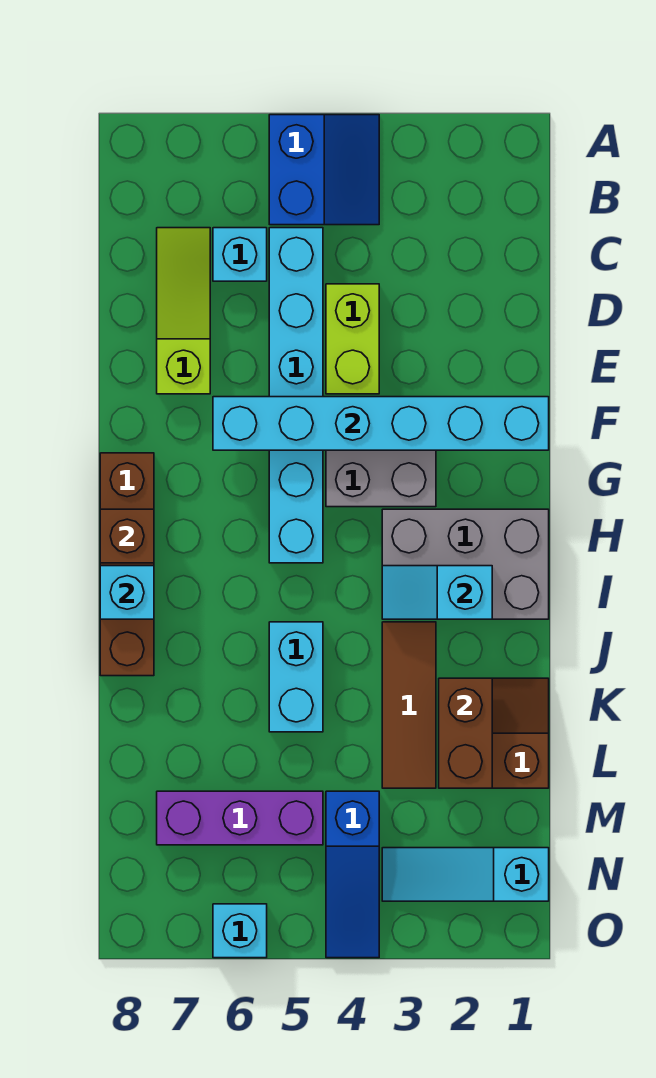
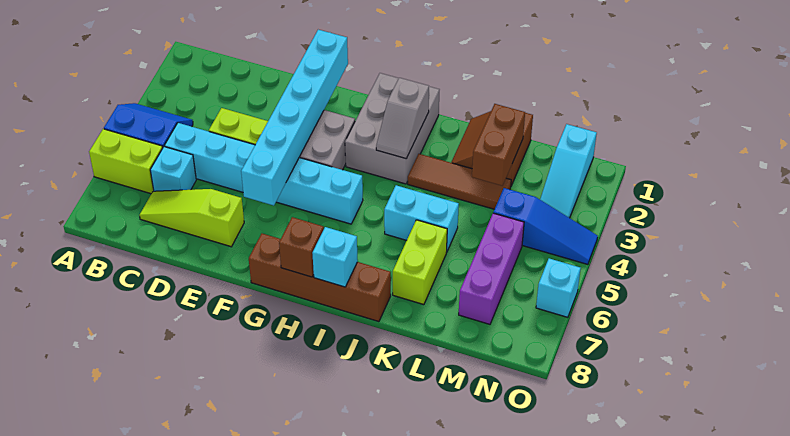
none -> lime 1x2 brick [89,129,163,194]
cyan 1x2 slope [382,566,492,619] -> grey 1x2 slope [376,78,429,159]
brown 1x2 brick [439,678,492,788] -> brown 1x2 brick turned to [472,104,525,186]
none -> lime 1x2 brick [393,220,447,305]

